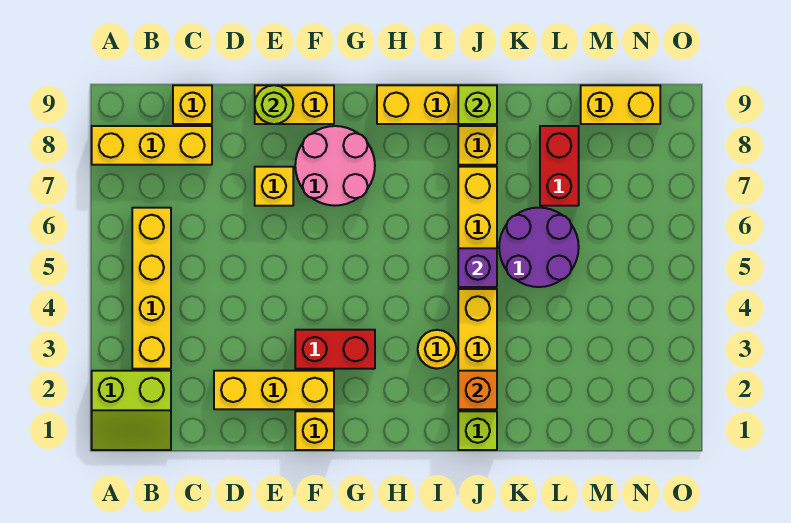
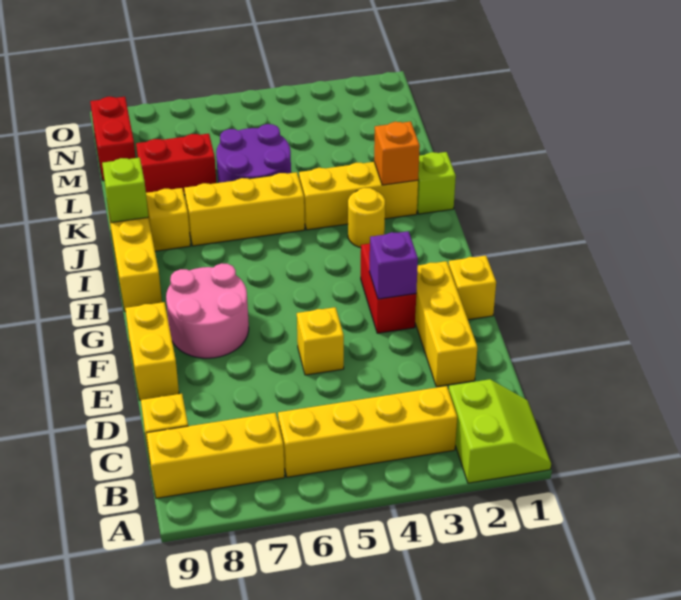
yellow 1x3 brick [92,126,212,165] -> yellow 1x3 brick turned to [146,413,285,498]
yellow 1x1 brick [255,167,293,206] -> yellow 1x1 brick moved to [297,307,344,375]
lime 1x1 round brick [255,85,293,124] -> none
purple 1x1 brick [458,248,497,287] -> purple 1x1 brick moved to [369,231,418,299]
yellow 1x2 brick [581,85,660,124] -> red 1x2 brick [90,97,136,181]

